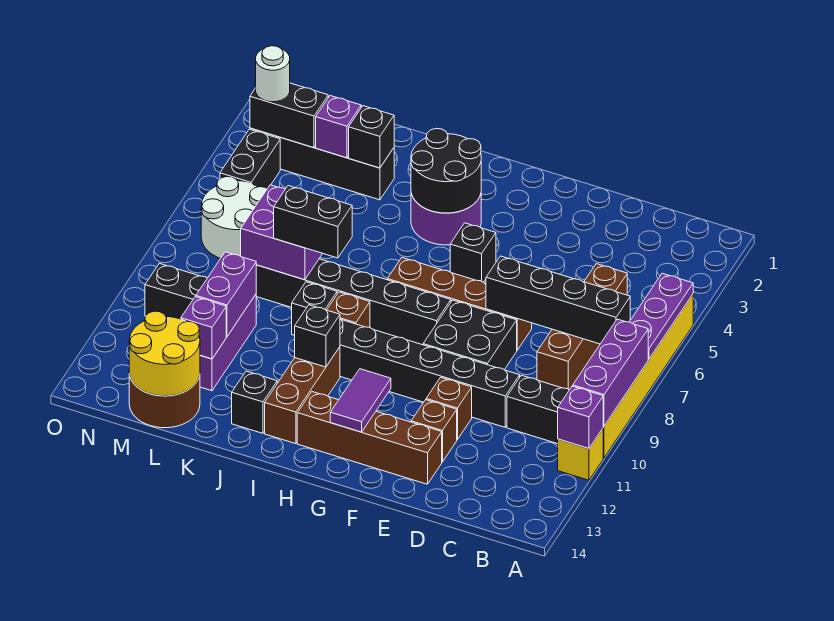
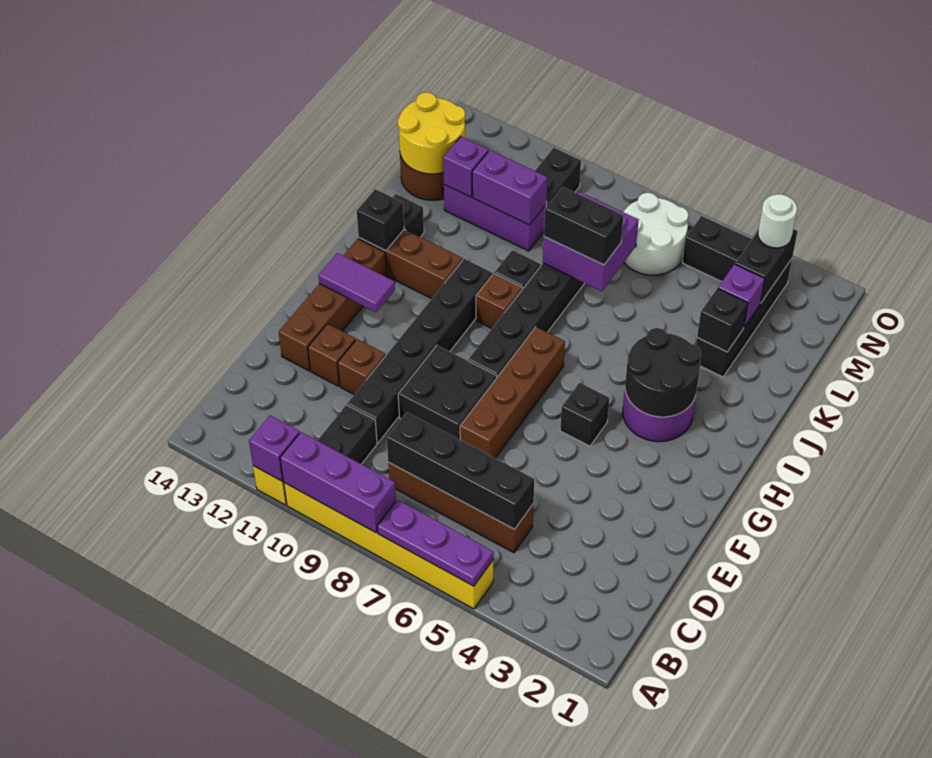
black 1x4 brick [486,256,630,344] -> black 1x4 brick turned to [387,412,535,529]
black 1x1 brick [295,305,340,367] -> black 1x1 brick moved to [357,189,404,251]
black 1x2 brick [274,186,352,258] -> black 1x2 brick turned to [544,187,623,265]

